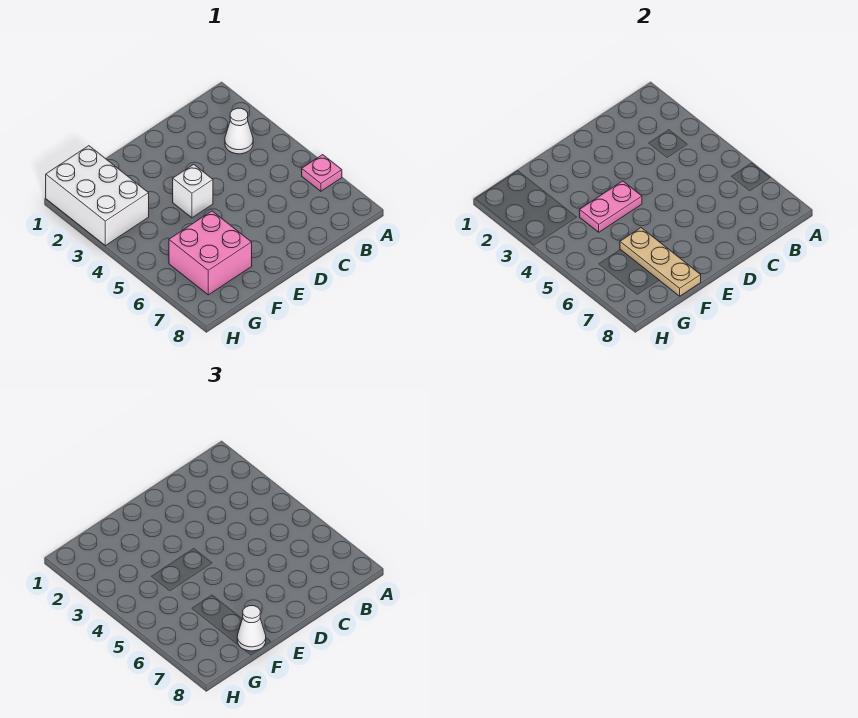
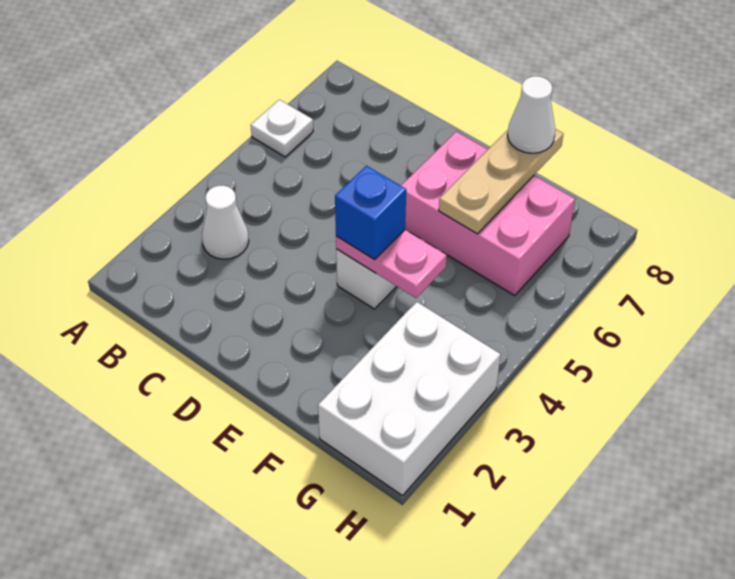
pink 1x1 plate [302,155,342,191] -> white 1x1 plate [251,100,313,157]
none -> blue 1x1 brick [335,166,406,260]
pink 2x2 brick [169,211,252,295] -> pink 2x3 brick [401,132,575,296]

